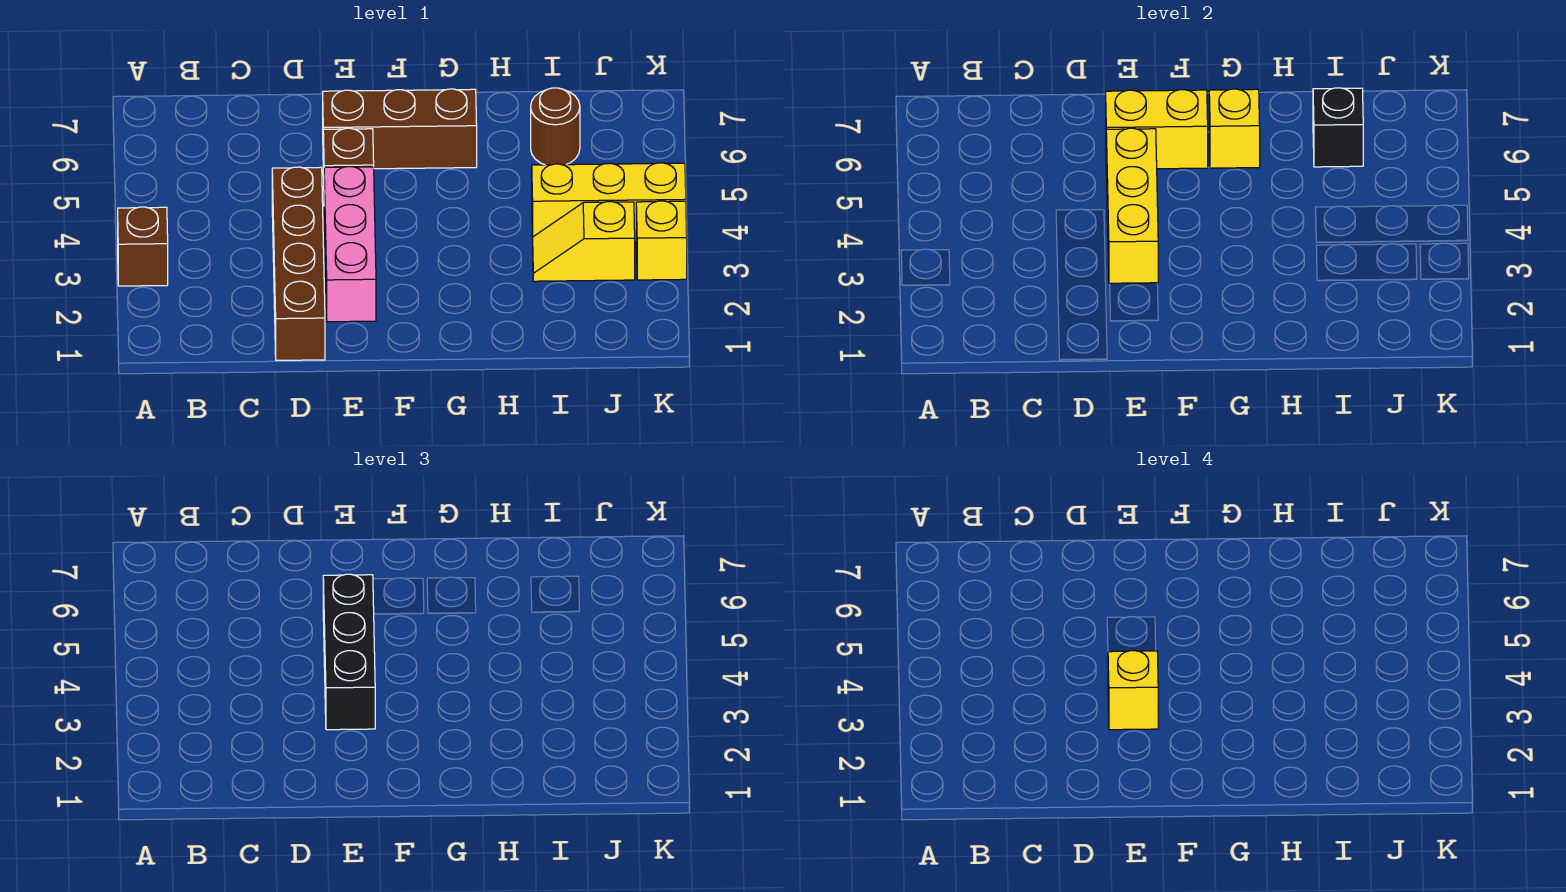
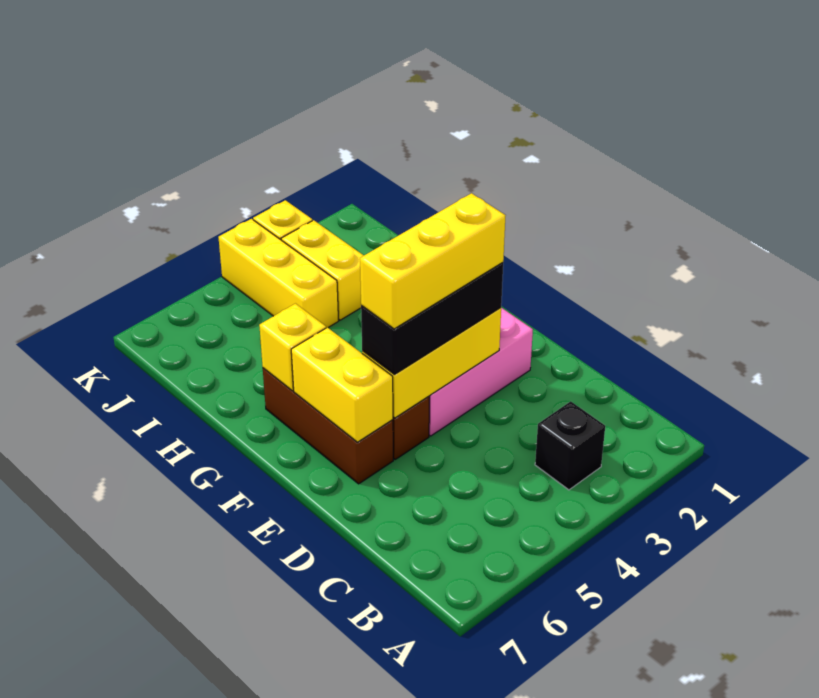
brown 1x1 brick [118,207,168,286] -> none
brown 1x4 brick [272,167,325,360] -> none
yellow 1x1 brick [1108,651,1158,730] -> yellow 1x3 brick [360,193,506,329]
yellow 1x2 slope [533,202,635,281] -> yellow 1x2 brick [281,220,364,320]
brown 1x1 round brick [531,88,580,165] -> none
black 1x1 brick [1313,88,1363,167] -> black 1x1 brick moved to [535,401,605,490]

